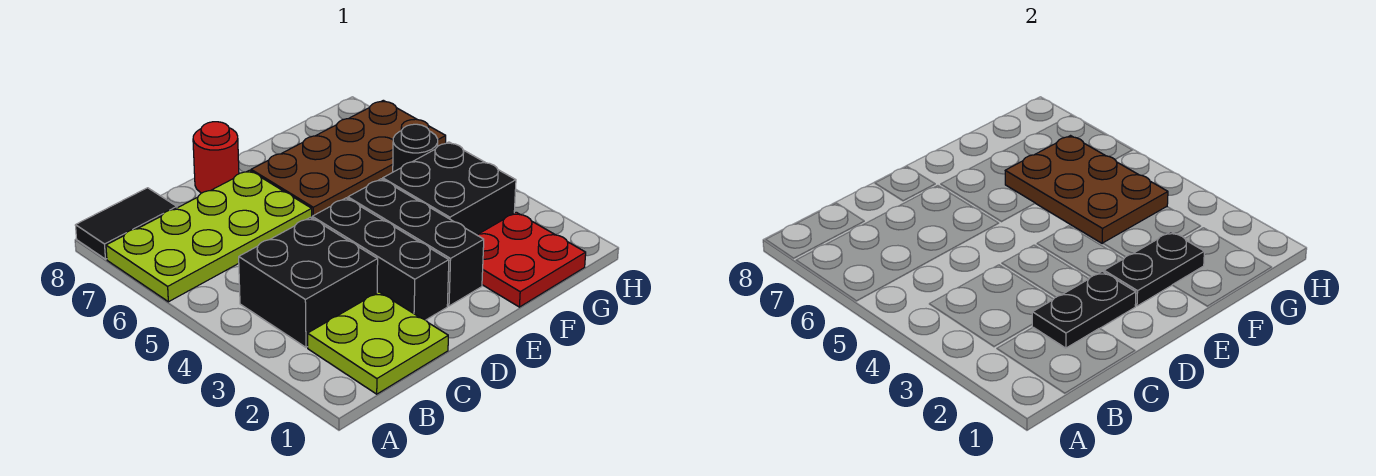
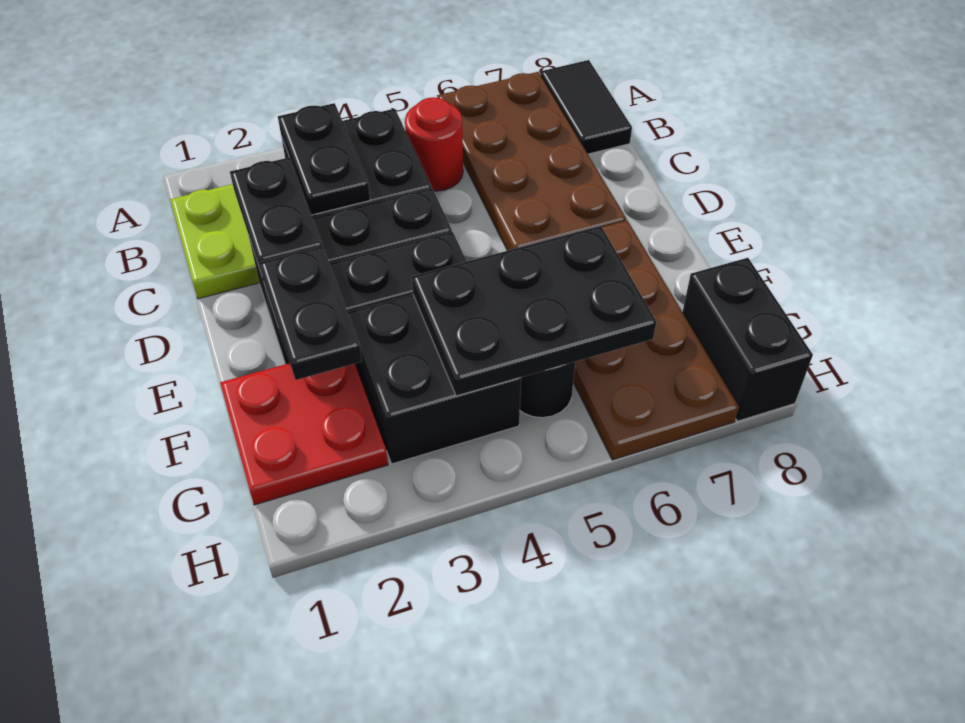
lime 2x4 plate [106,170,312,302] -> brown 2x4 plate [437,72,626,251]
none -> black 1x2 plate [278,103,370,215]
red 1x1 round brick [193,122,239,193] -> red 1x1 round brick moved to [405,97,463,191]
brown 2x3 plate [1005,136,1168,243] -> black 2x3 plate [412,226,656,396]
none -> black 1x2 brick [683,258,813,421]

